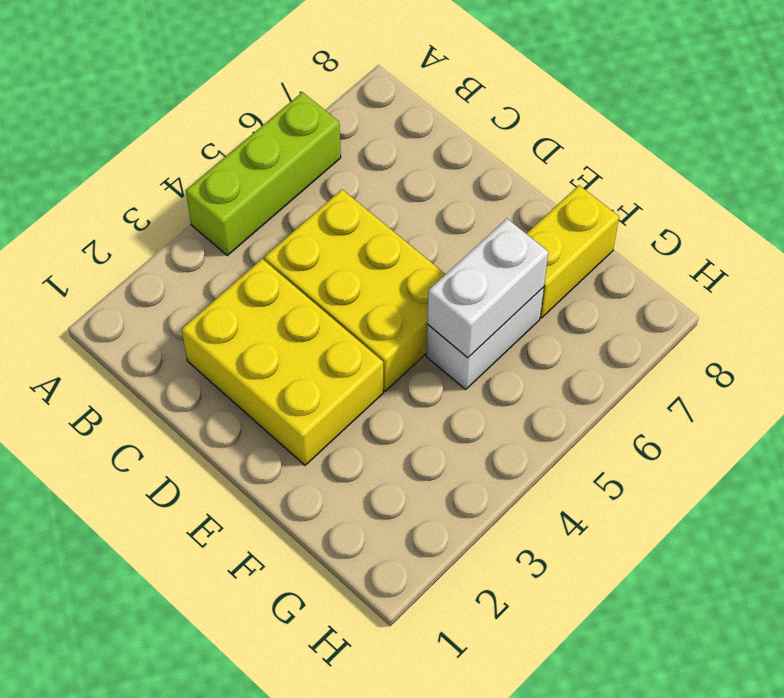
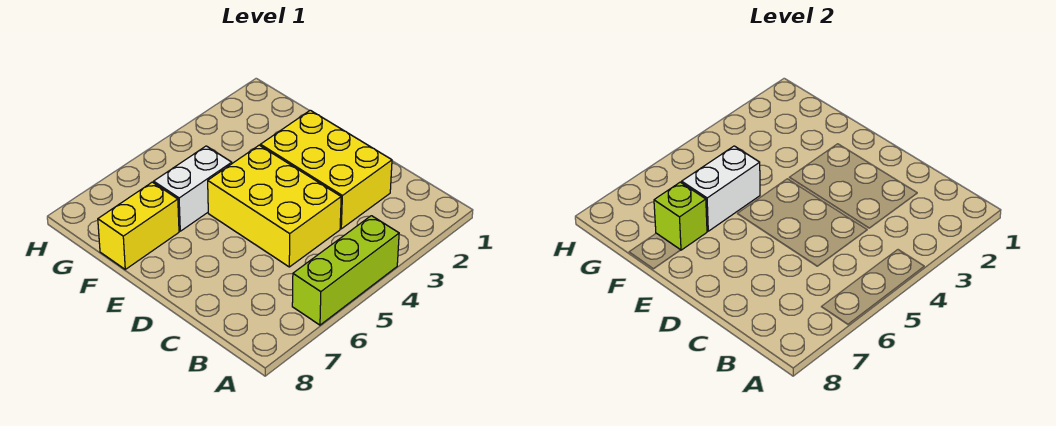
none -> lime 1x1 brick [654,182,707,250]

